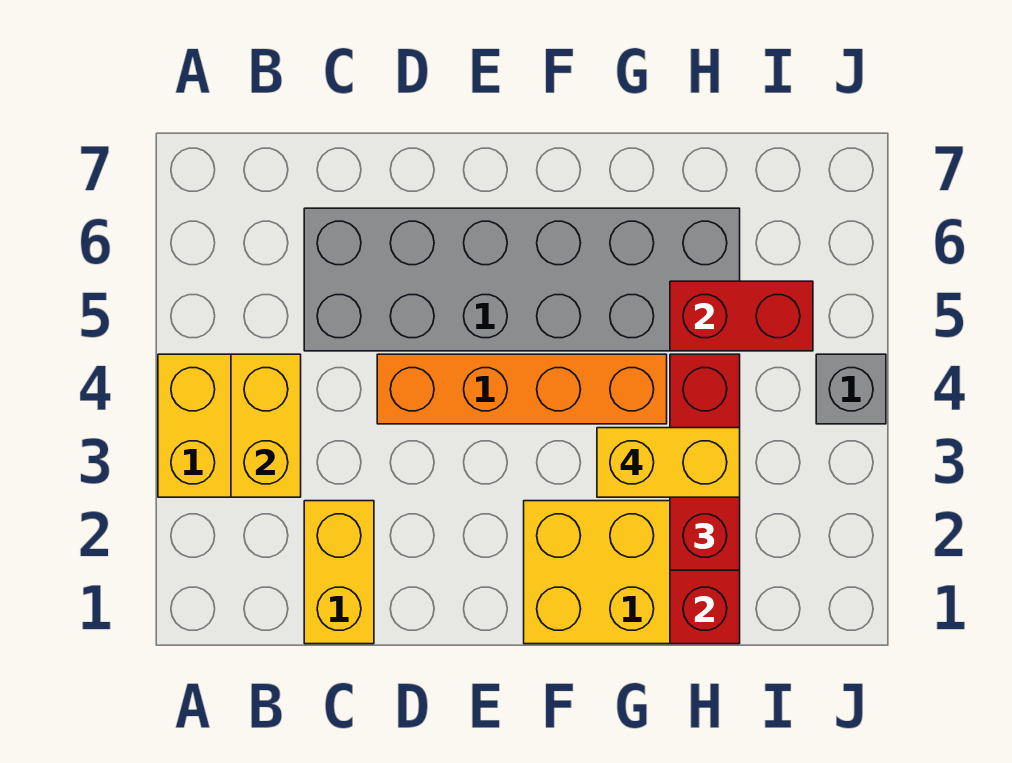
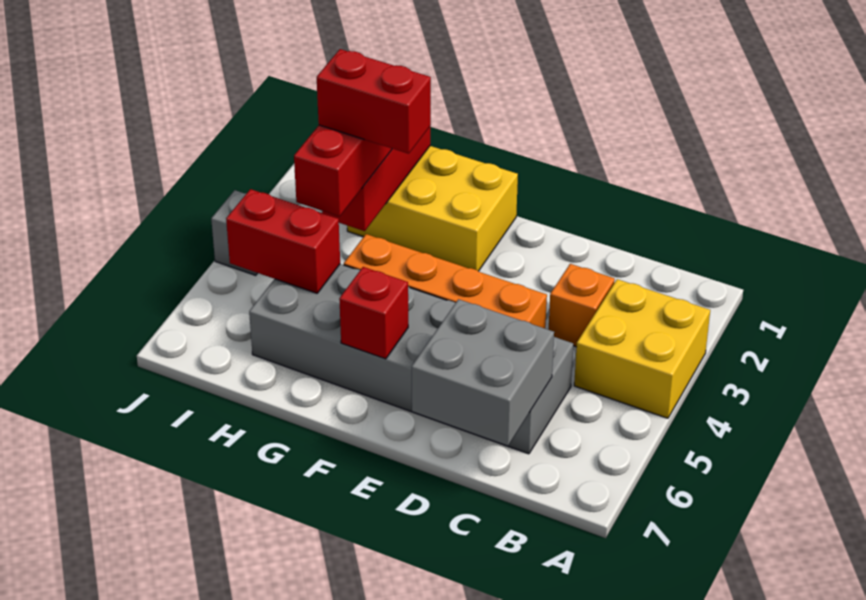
yellow 1x2 brick [231,354,301,497] -> none
yellow 1x2 brick [304,501,374,644] -> none
none -> orange 1x1 brick [549,264,615,347]
none -> grey 2x2 brick [412,299,554,446]
none -> red 1x1 brick [339,267,408,359]
yellow 1x2 brick [597,428,740,497] -> red 1x2 brick [317,49,431,154]

